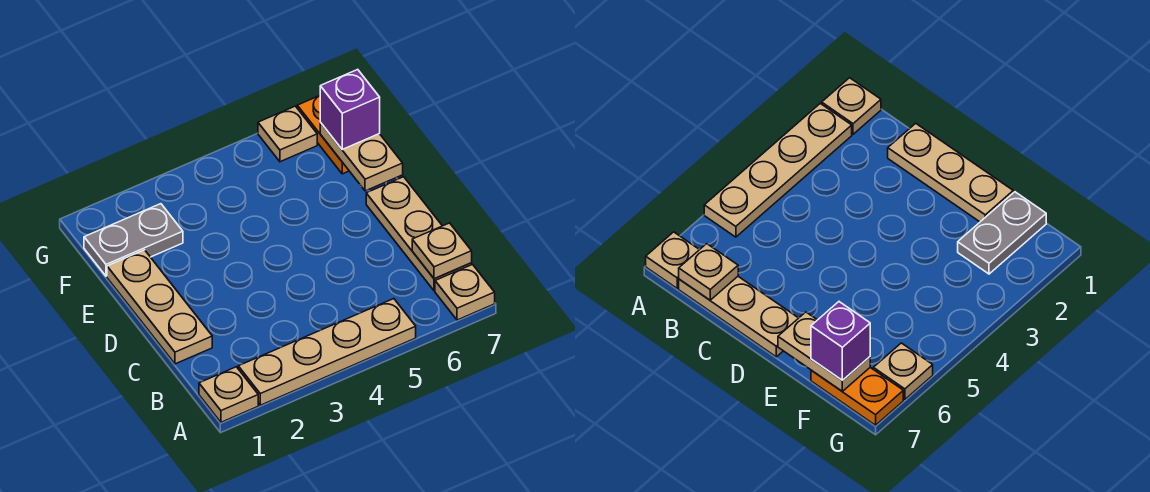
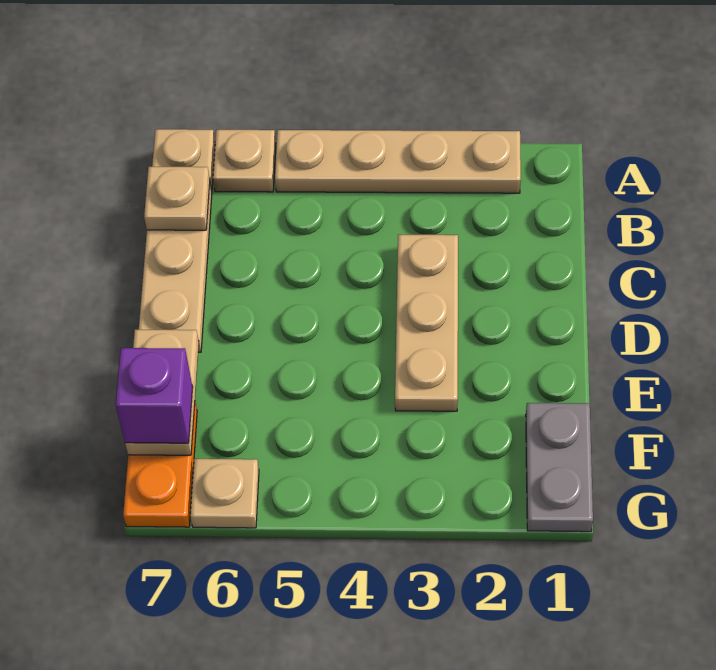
tan 1x1 plate [199,367,258,422] -> tan 1x1 plate moved to [213,130,276,192]
tan 1x3 plate [107,250,212,364] -> tan 1x3 plate moved to [395,235,458,411]
grey 1x2 plate [84,204,183,276] -> grey 1x2 plate turned to [526,403,593,532]

